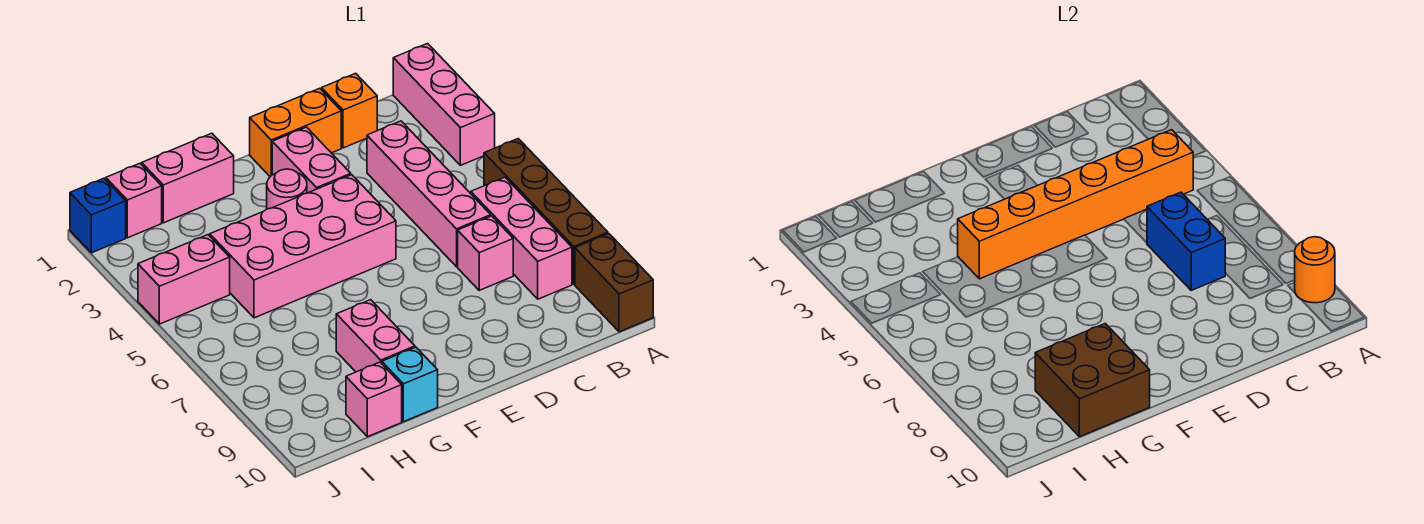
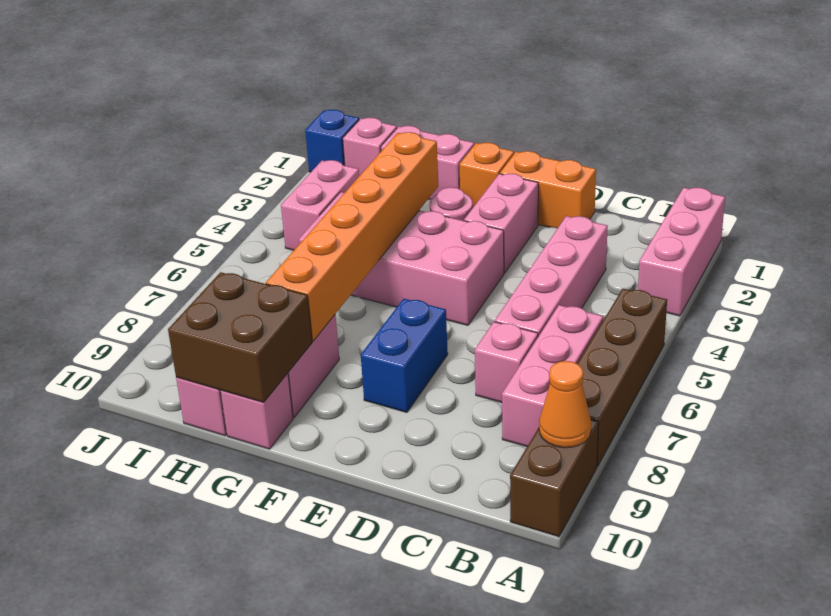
orange 1x1 round brick [1295,237,1335,303] -> orange 1x1 cone [539,361,591,448]
orange 1x6 brick [958,130,1193,279] -> orange 1x6 brick turned to [266,132,438,341]
orange 1x1 brick [322,73,377,148] -> orange 1x1 brick moved to [459,143,514,207]
blue 1x2 brick [1147,192,1225,290] -> blue 1x2 brick moved to [361,299,448,412]
cyan 1x1 brick [382,347,438,422] -> pink 1x1 brick [221,373,293,449]
pink 1x2 brick [138,235,230,324] -> pink 1x2 brick turned to [281,160,359,251]

